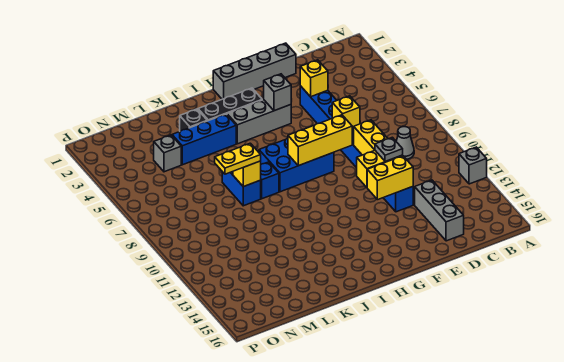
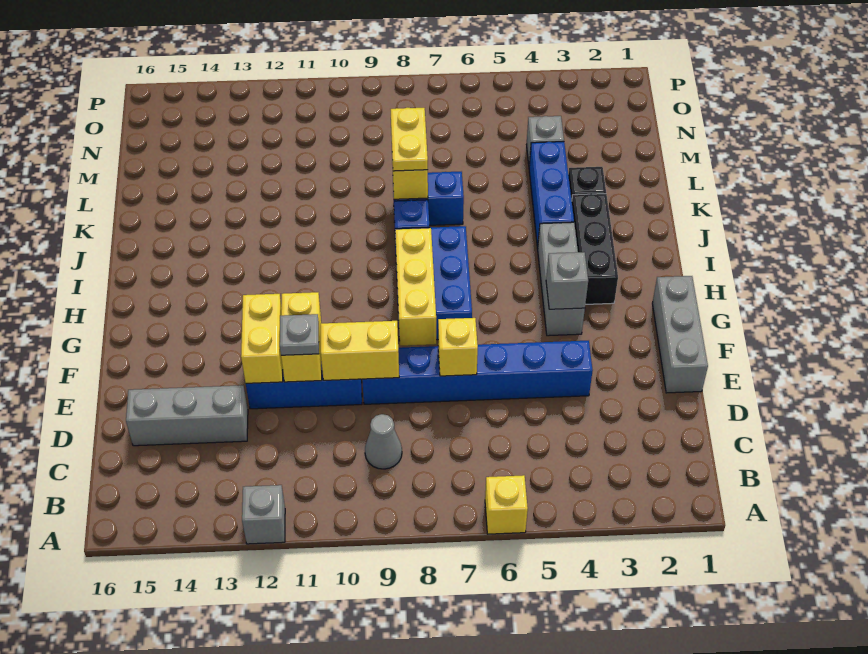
grey 1x4 brick [213,43,296,99] -> grey 1x3 brick [652,276,708,393]
yellow 1x1 brick [300,60,328,97] -> yellow 1x1 brick moved to [485,475,528,534]

